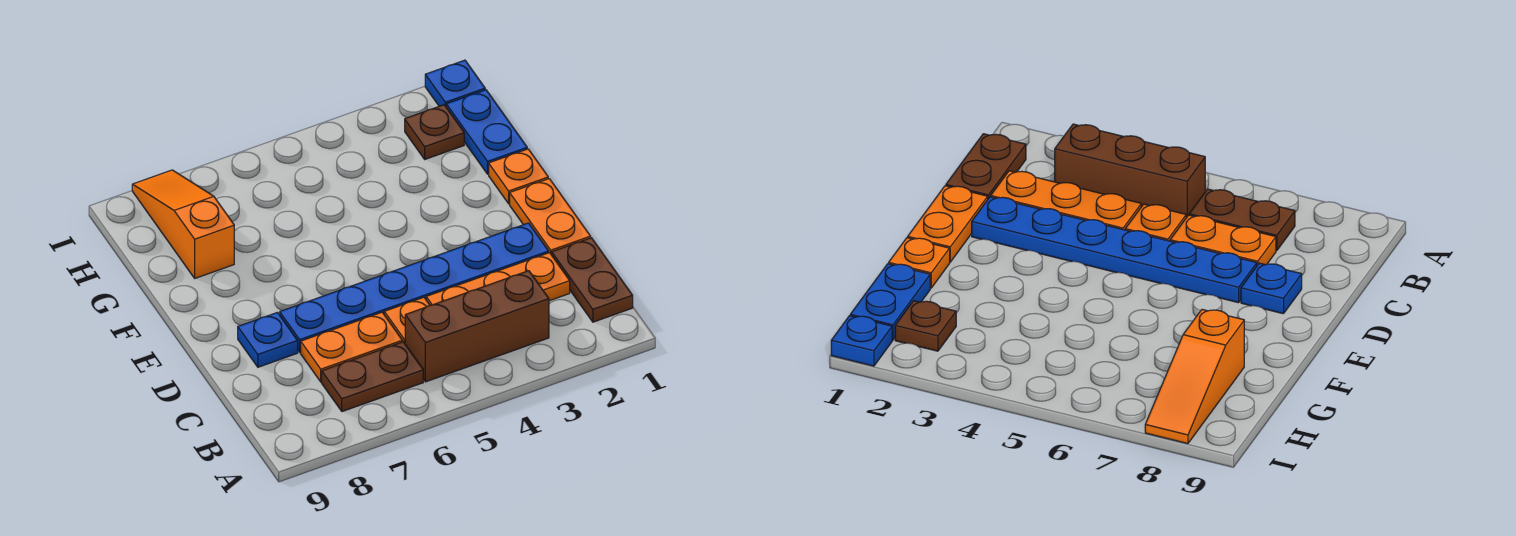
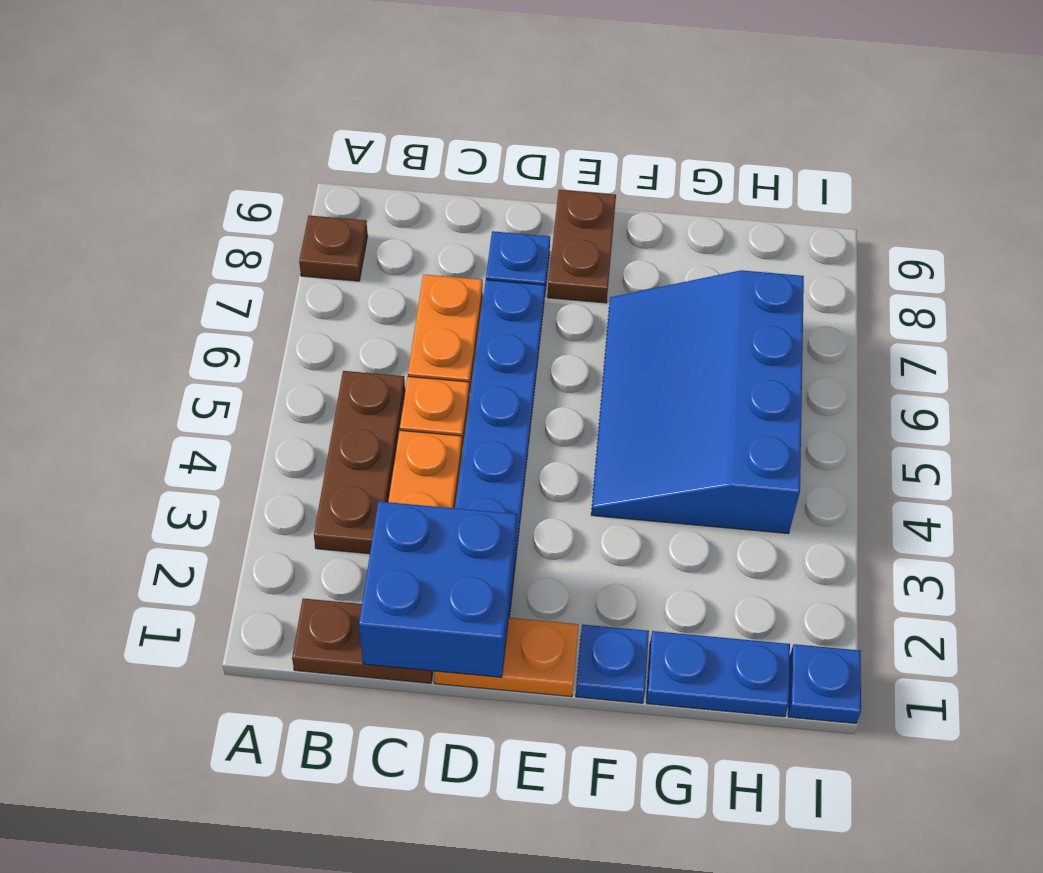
brown 1x3 brick [405,271,549,382] -> brown 1x3 plate [314,371,405,554]
brown 1x2 plate [322,342,423,412] -> brown 1x2 plate moved to [548,190,616,303]
none -> blue 2x2 brick [359,501,517,677]
orange 1x1 plate [489,149,548,204] -> blue 1x1 plate [576,624,649,703]
none -> blue 3x4 slope [591,270,804,534]
orange 1x3 slope [132,170,234,278] -> none
brown 1x1 plate [405,105,464,159] -> brown 1x1 plate moved to [299,215,368,281]

